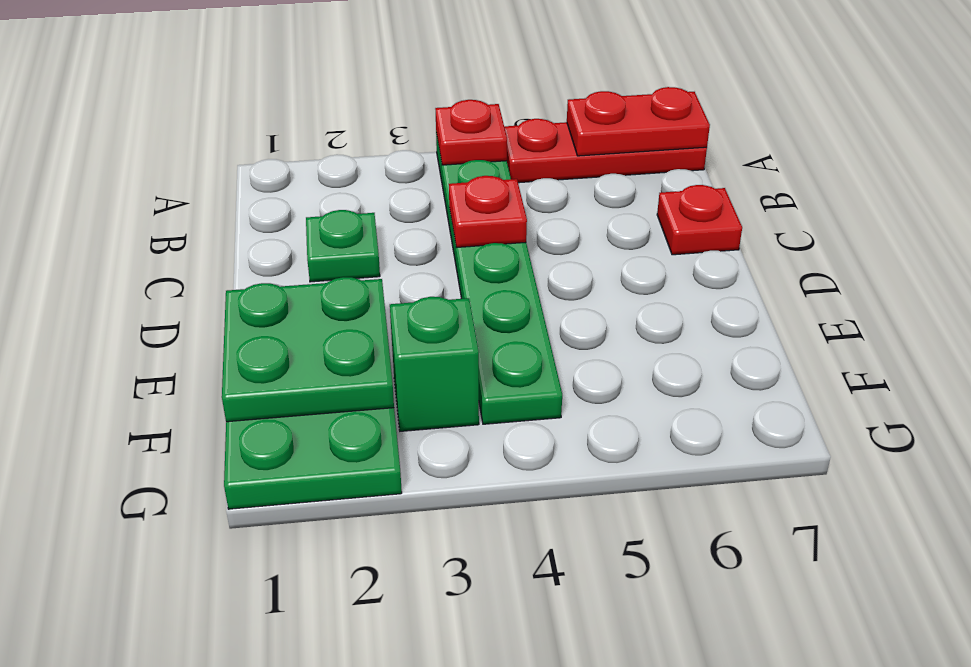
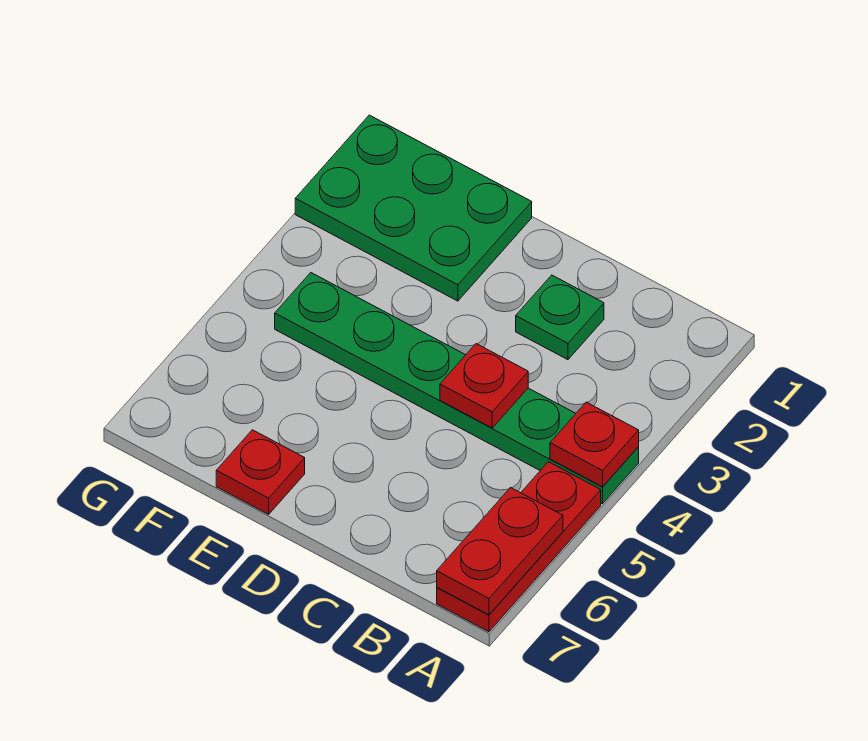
red 1x1 plate [657,185,742,255] -> red 1x1 plate moved to [216,430,305,514]
green 2x2 plate [222,277,394,422] -> none
green 1x1 brick [390,297,479,431] -> none

